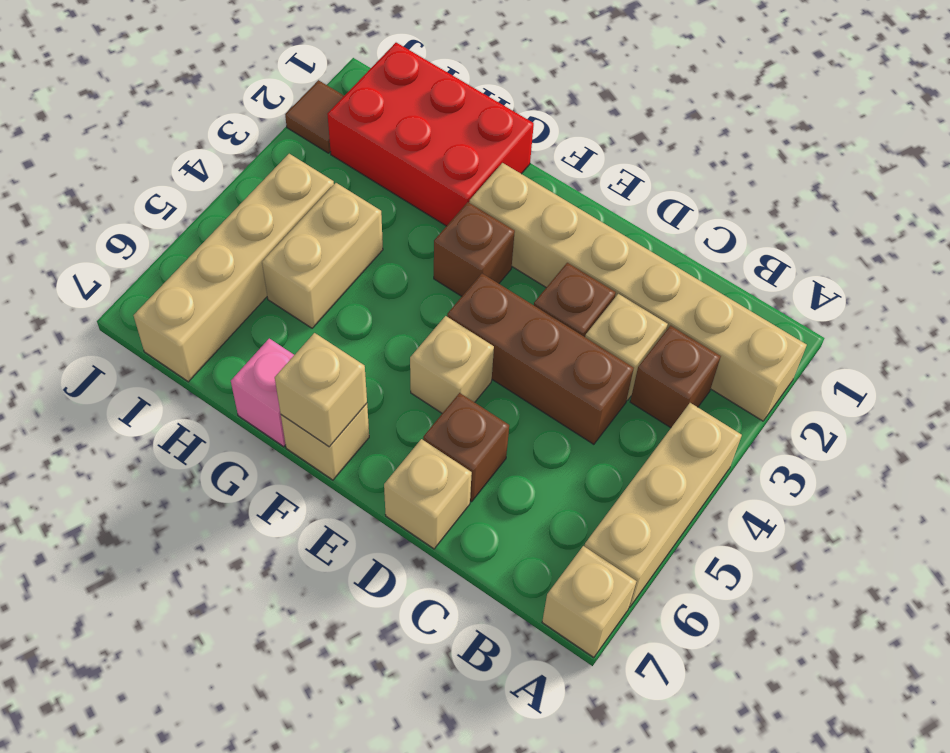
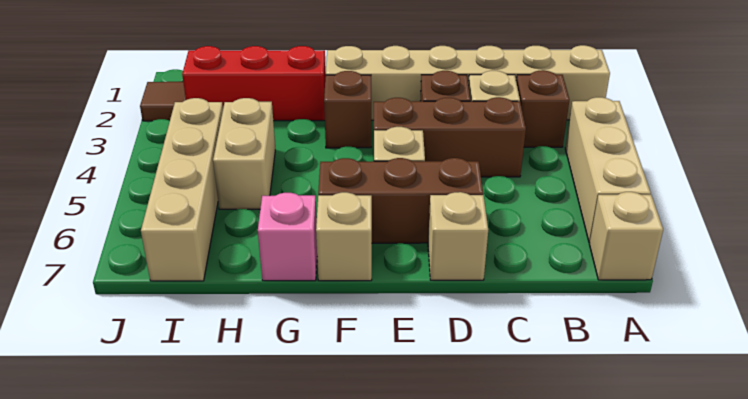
brown 1x1 brick [423,393,509,502] -> brown 1x3 brick [318,158,483,243]
tan 1x1 brick [275,333,367,447] -> none
red 2x3 brick [327,43,534,226] -> red 1x3 brick [182,46,326,121]

